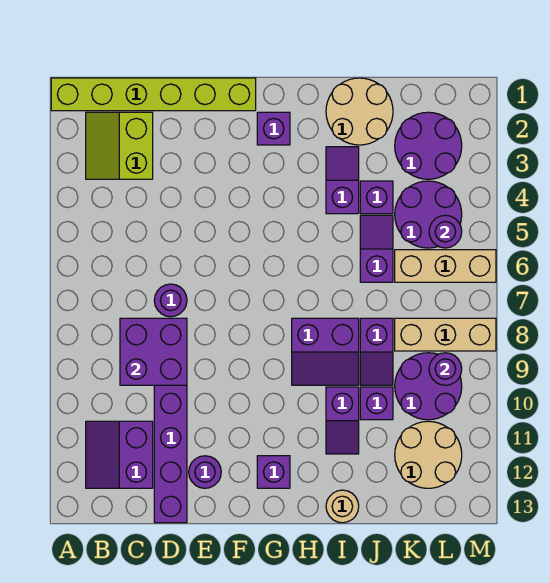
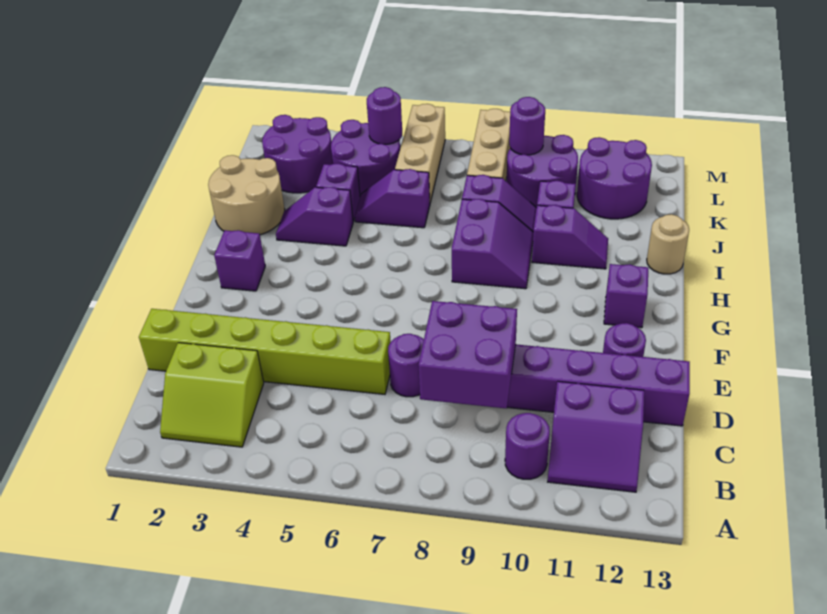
lime 1x6 brick [51,78,256,111] -> lime 1x6 brick turned to [139,309,391,394]
none -> purple 1x1 round brick [505,413,550,479]
tan 2x2 round brick [395,421,462,488] -> purple 2x2 round brick [577,137,652,219]

